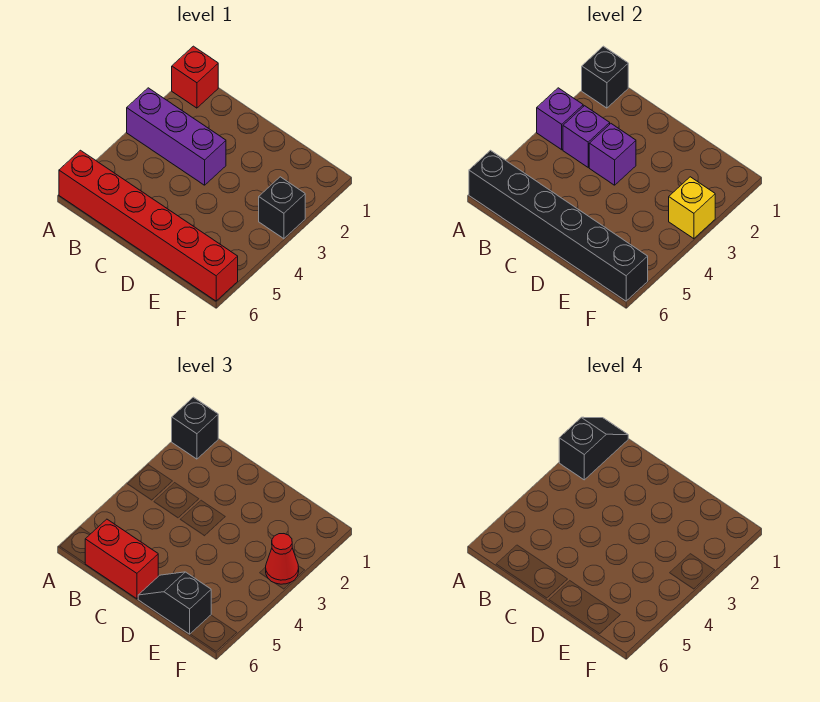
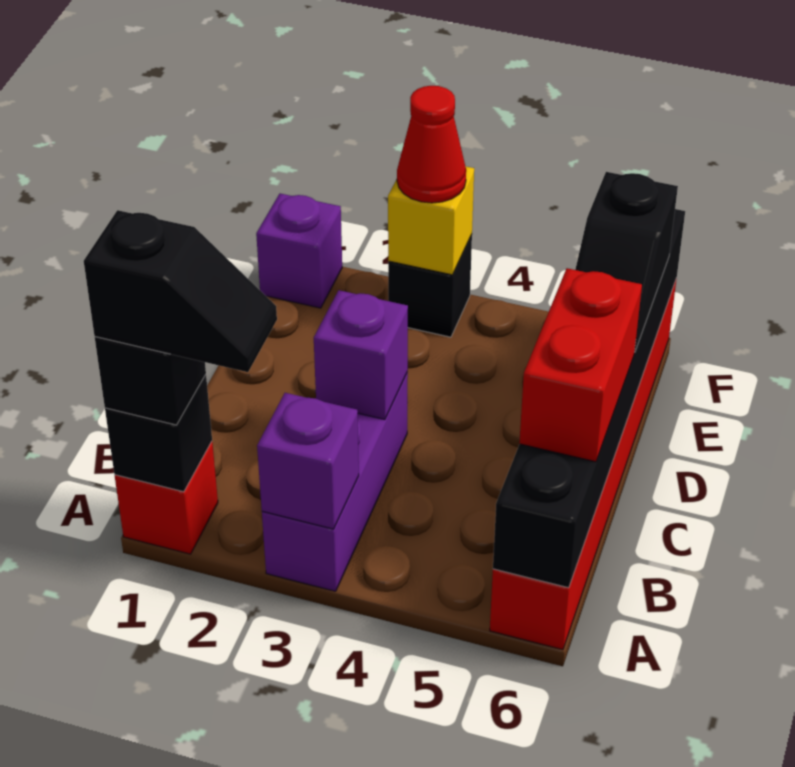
black 1x2 slope [559,417,628,480] -> black 1x2 slope turned to [84,210,277,372]
purple 1x1 brick [563,106,610,167] -> purple 1x1 brick moved to [256,194,342,308]

